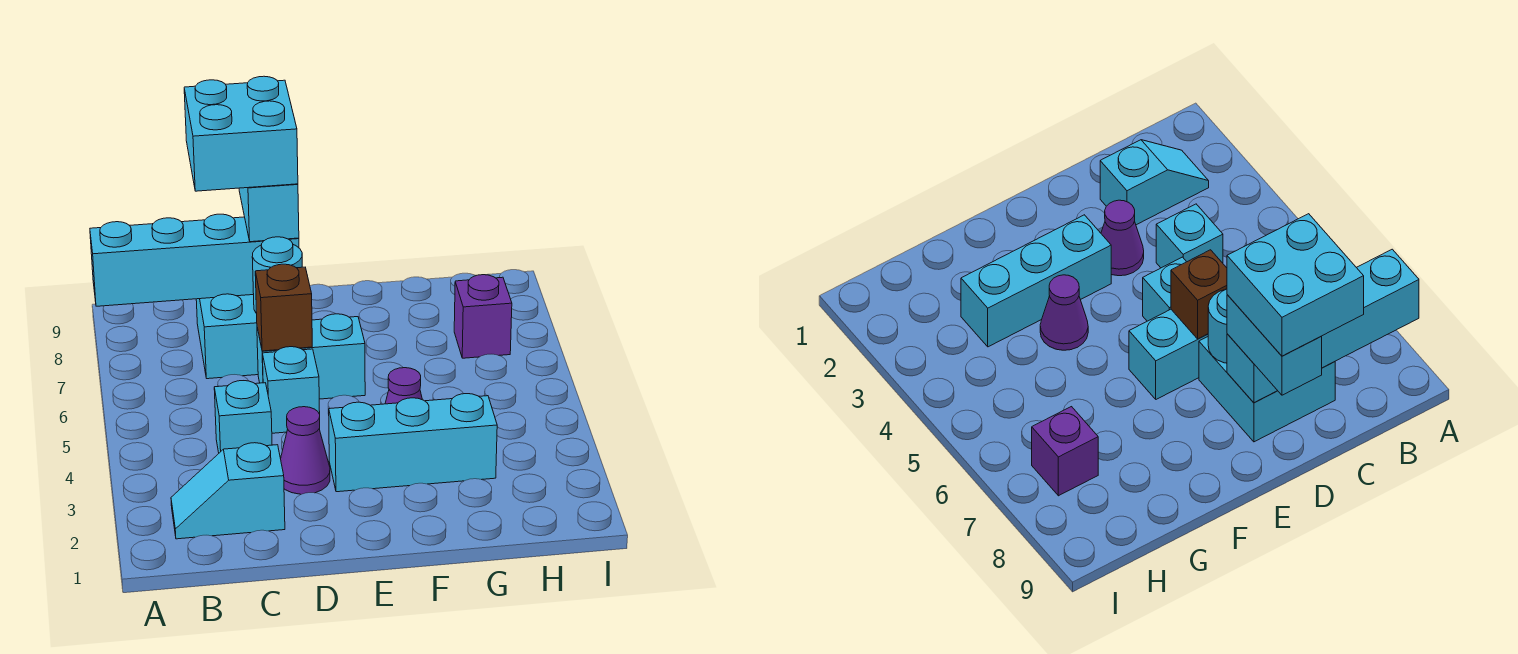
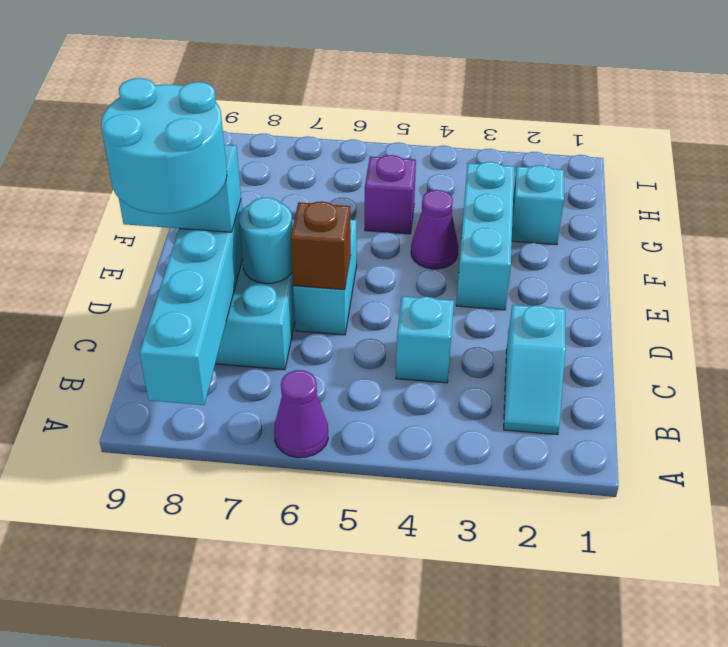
cyan 2x2 brick [184,76,298,191] -> cyan 2x2 round brick [101,78,227,214]
purple 1x1 cone [281,407,330,494] -> purple 1x1 cone moved to [274,370,328,458]
cyan 1x1 brick [262,347,320,433] -> cyan 1x1 brick moved to [512,165,564,245]
purple 1x1 brick [454,275,512,358] -> purple 1x1 brick moved to [365,155,416,234]

